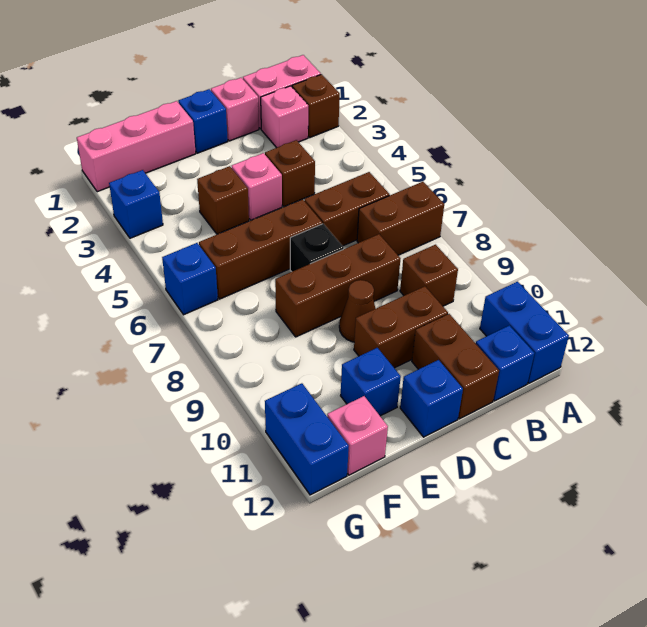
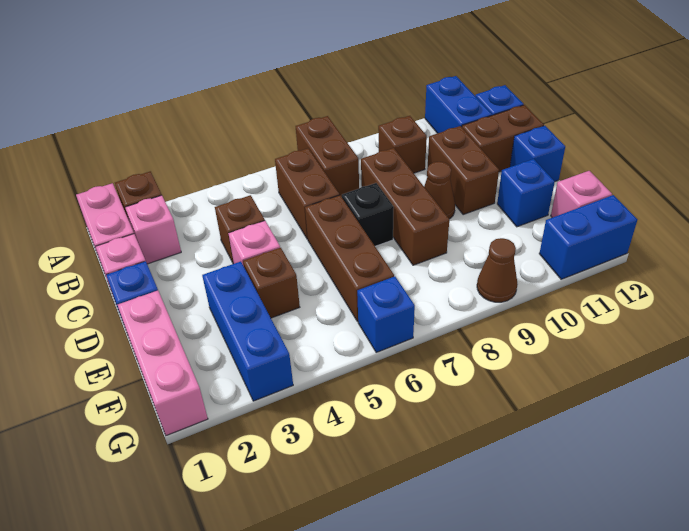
blue 1x2 brick [480,282,569,383] -> blue 1x2 brick turned to [425,76,492,133]
blue 1x1 brick [109,170,163,238] -> blue 1x3 brick [202,261,293,401]
none -> brown 1x1 cone [477,238,518,302]

